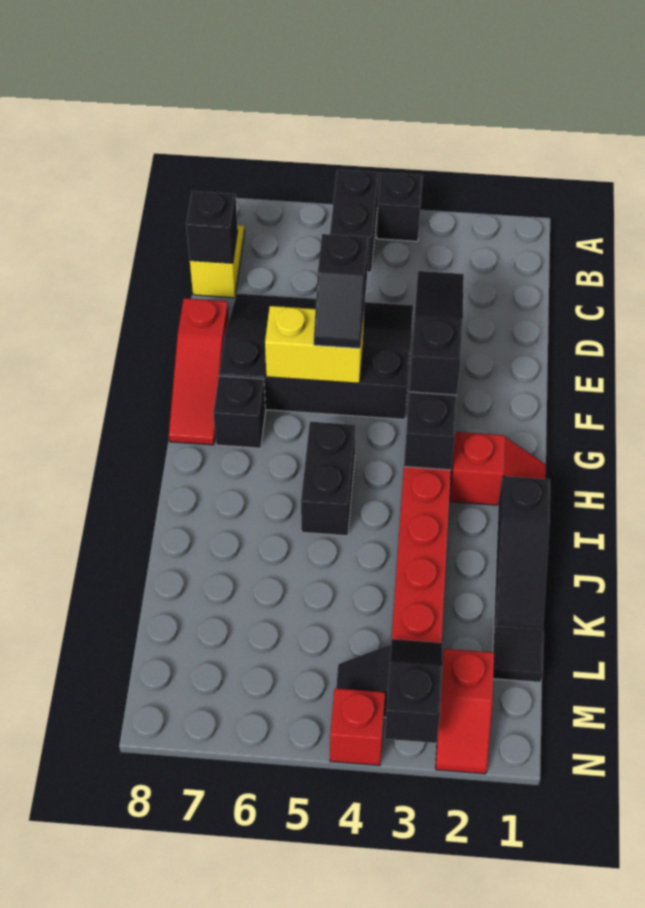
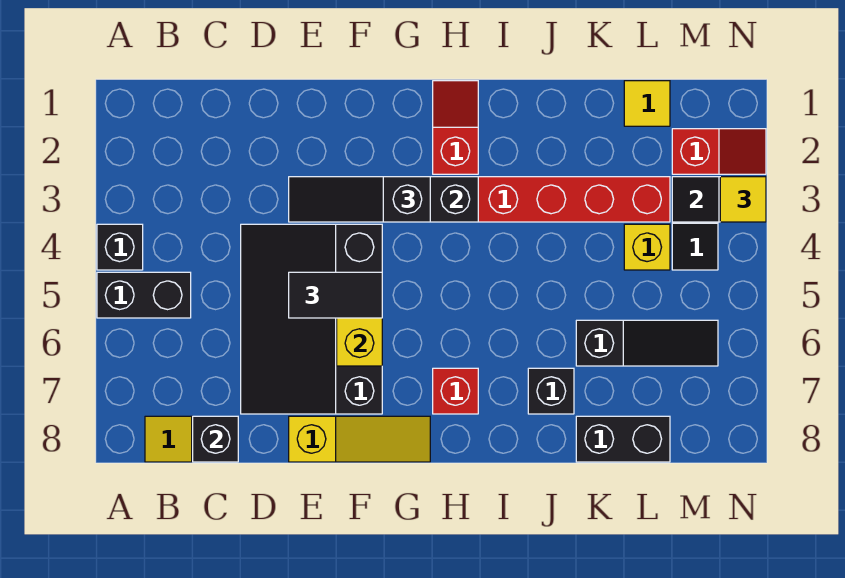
black 1x2 slope [314,234,369,349] -> black 1x2 tile [289,272,382,318]
red 1x3 slope [169,298,229,445] -> yellow 1x3 slope [289,416,430,462]
black 1x1 brick [213,376,265,448] -> black 1x1 brick moved to [528,368,574,414]
black 1x2 brick [301,422,356,536] -> black 1x2 brick moved to [576,416,670,462]
black 1x3 slope [494,476,550,630] -> black 1x3 slope moved to [576,320,718,366]
black 1x1 tile [493,626,544,682] -> yellow 1x1 tile [624,81,670,126]
none -> yellow 1x1 brick [624,224,670,270]
none -> yellow 1x1 tile [720,177,766,222]
red 1x1 brick [330,688,385,765] -> red 1x1 brick moved to [433,368,478,414]

